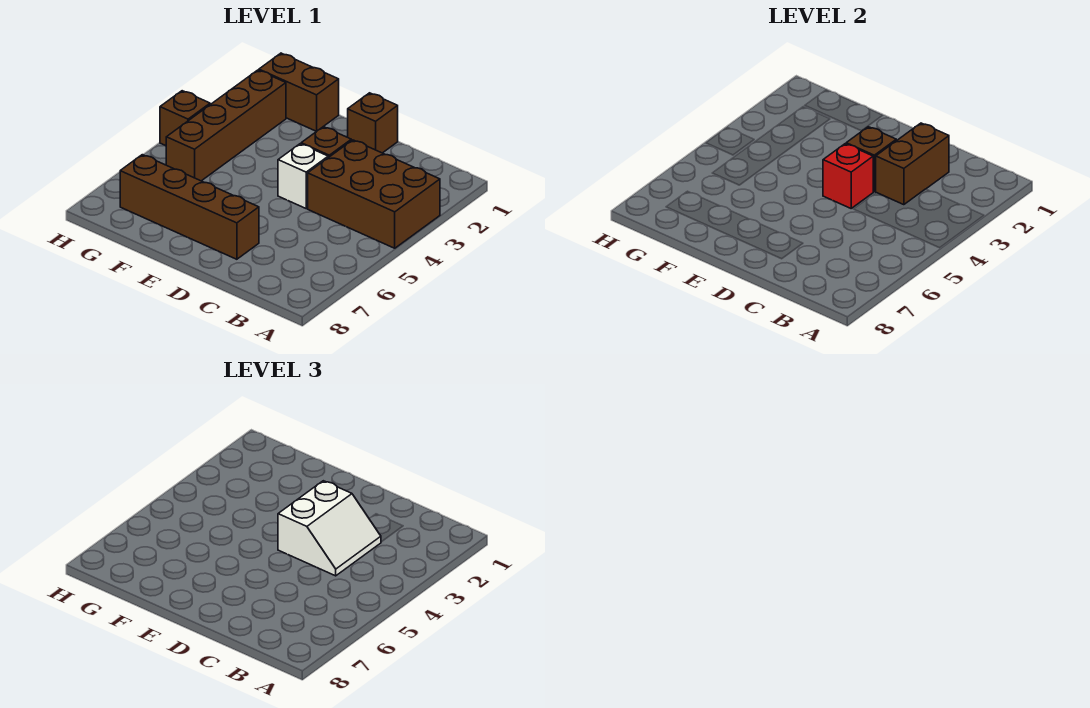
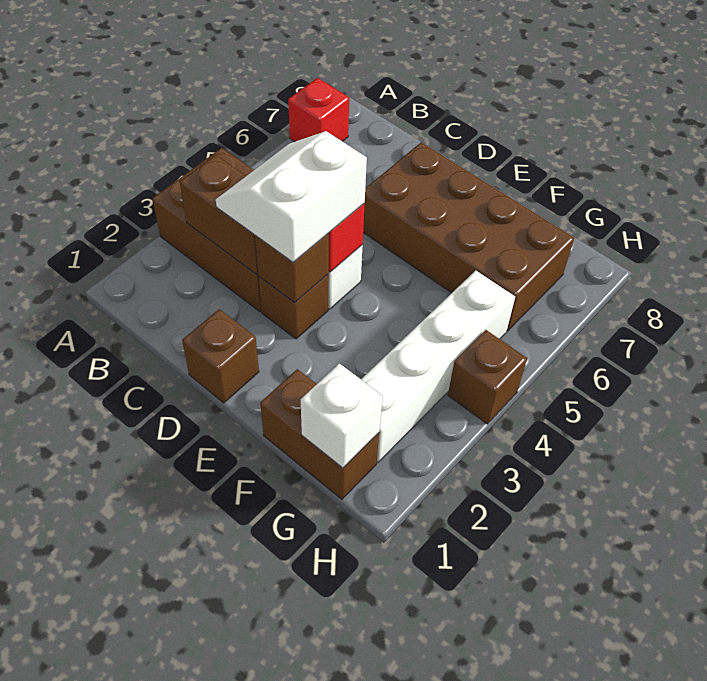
none -> red 1x1 brick [288,78,349,142]
brown 1x2 brick [876,123,949,205] -> brown 1x2 brick turned to [180,155,258,275]
brown 1x4 brick [120,155,259,259] -> brown 2x4 brick [363,142,574,331]
none -> white 1x1 brick [301,364,383,468]
brown 1x4 brick [166,70,286,181] -> white 1x4 brick [361,271,515,462]

